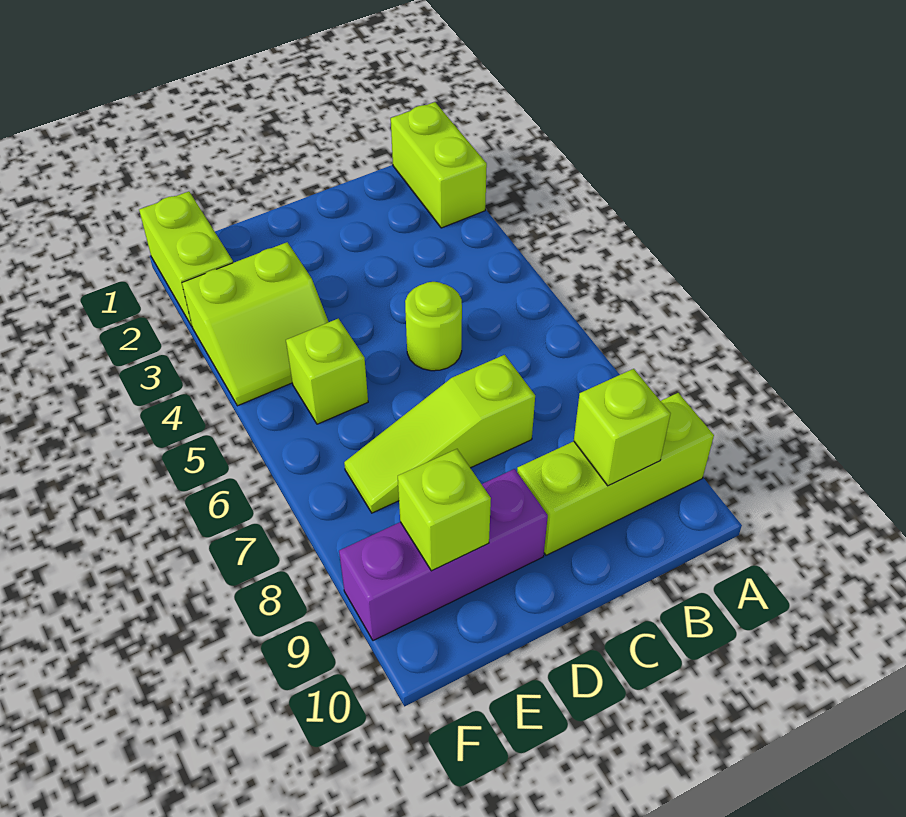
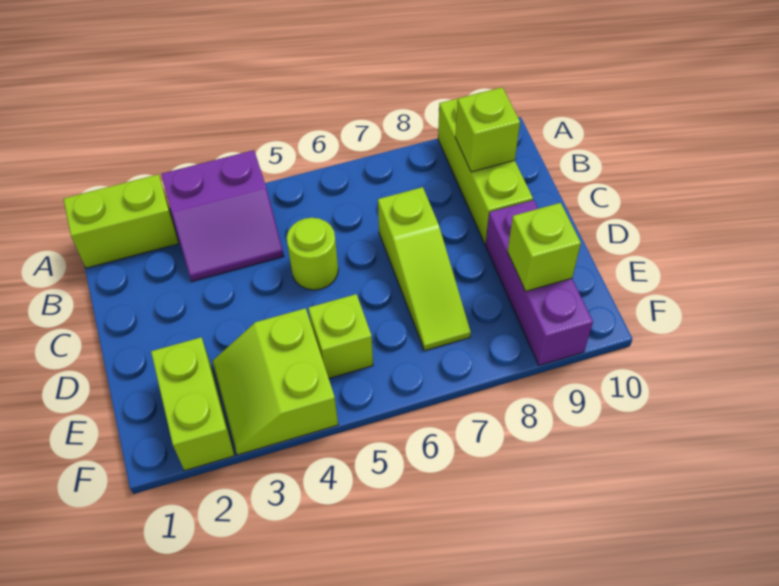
none -> purple 2x2 slope [161,150,284,281]
lime 2x2 slope [182,242,328,406] -> lime 2x2 slope turned to [212,308,338,455]
lime 1x2 brick [139,191,233,326] -> lime 1x2 brick turned to [151,337,235,470]

